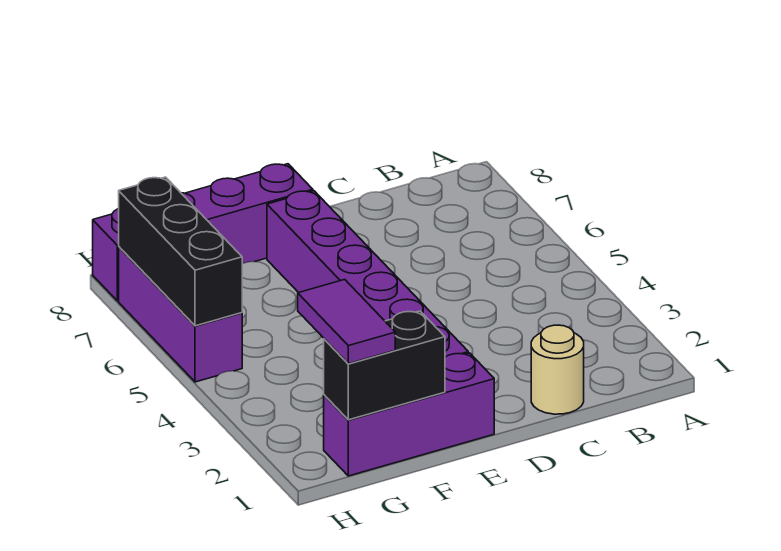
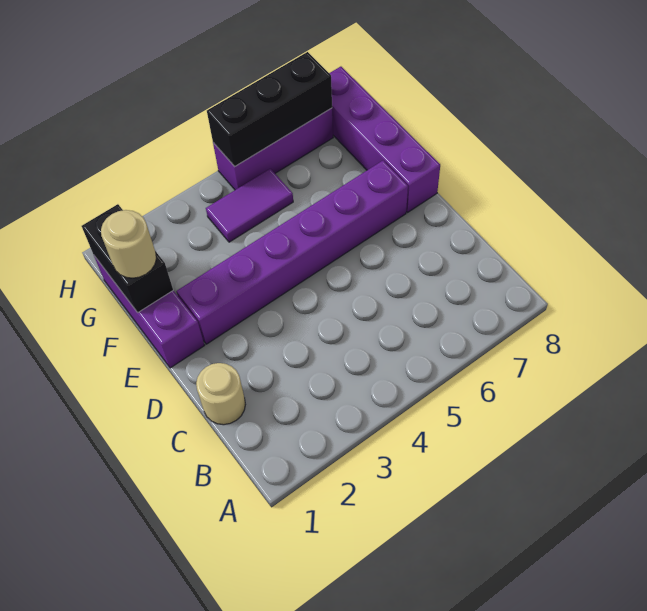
none -> tan 1x1 round brick [101,210,156,278]
purple 1x2 tile [298,279,395,364] -> purple 1x2 tile moved to [206,169,293,242]

